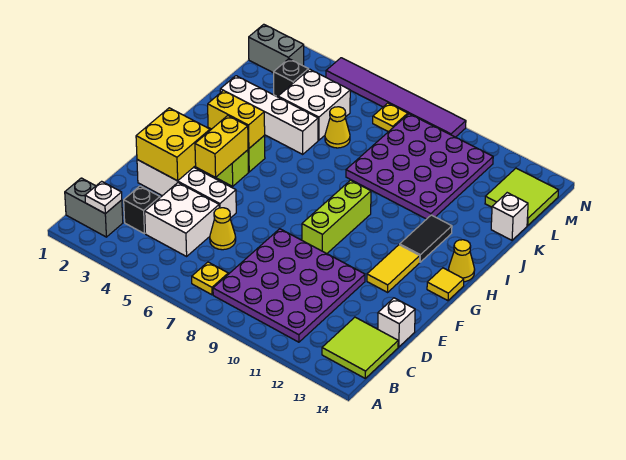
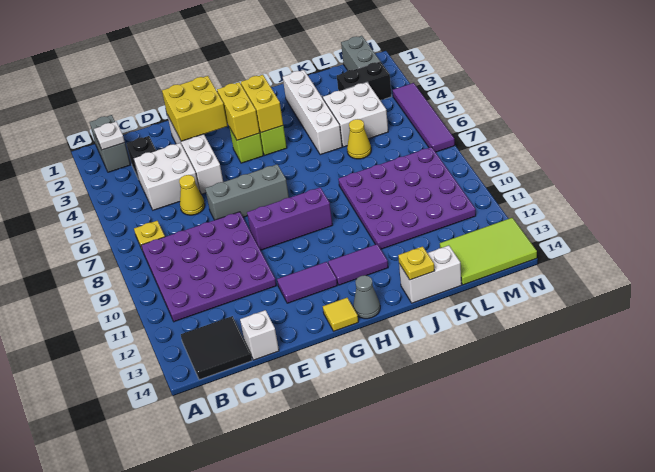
lime 2x2 tile [322,317,398,378] -> black 2x2 tile [181,316,252,380]
none -> grey 1x3 brick [205,164,289,220]
yellow 1x2 brick [195,116,248,177] -> yellow 1x2 brick turned to [217,82,260,140]
lime 1x3 brick [302,180,371,254] -> purple 1x3 brick [247,188,333,250]
yellow 1x2 tile [367,245,420,292] -> purple 1x2 tile [277,262,337,303]
black 1x2 tile [400,215,452,262] -> purple 1x2 tile [328,244,388,285]
yellow 1x1 cone [449,240,475,282] -> grey 1x1 cone [353,275,380,319]
white 1x1 brick [491,193,528,240] -> white 1x2 brick [399,245,462,303]
black 1x1 brick [274,59,309,97] -> black 1x2 brick [337,61,392,101]
lime 2x2 tile [485,168,558,226] -> lime 2x3 tile [440,218,537,285]
yellow 1x1 plate [373,103,408,132] -> yellow 1x1 plate moved to [398,246,434,280]
purple 1x6 tile [326,58,466,137] -> purple 1x4 tile [393,83,455,152]

